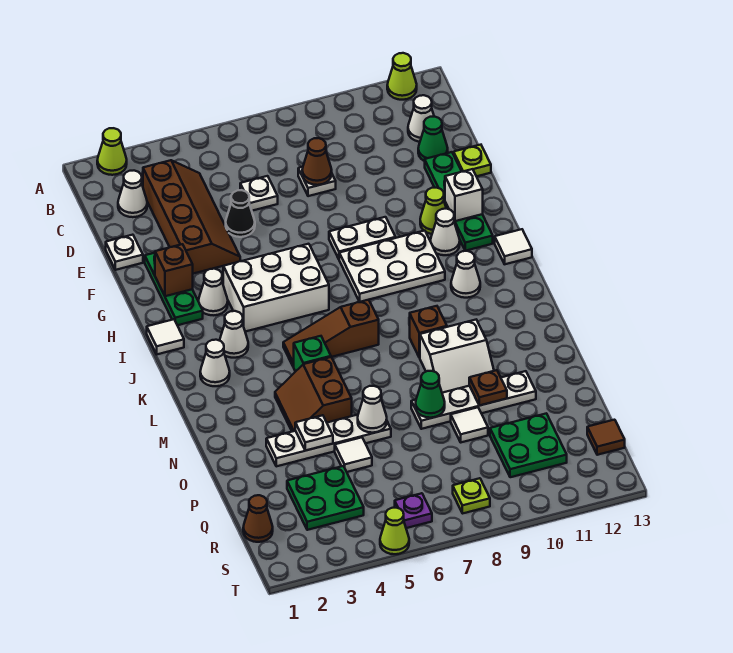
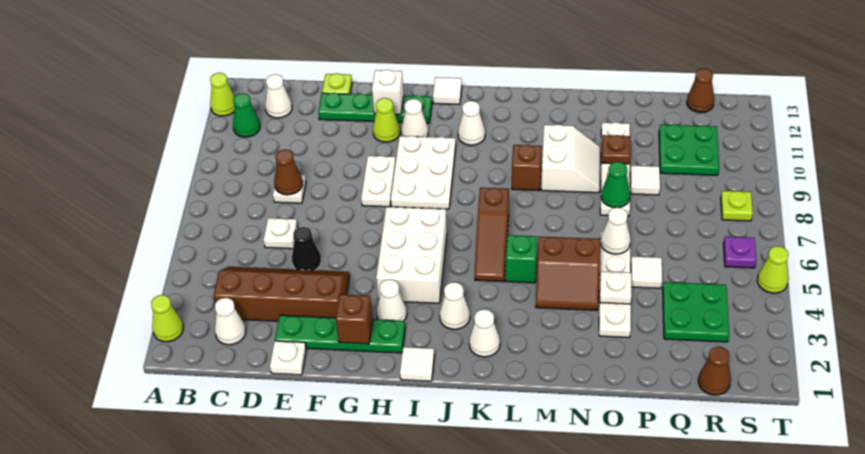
green 1x1 cone [418,117,448,161] -> green 1x1 cone moved to [233,93,260,137]
green 1x3 plate [145,253,203,325] -> green 1x4 plate [275,315,405,353]
brown 1x1 tile [587,420,625,455] -> brown 1x1 cone [687,68,714,113]

